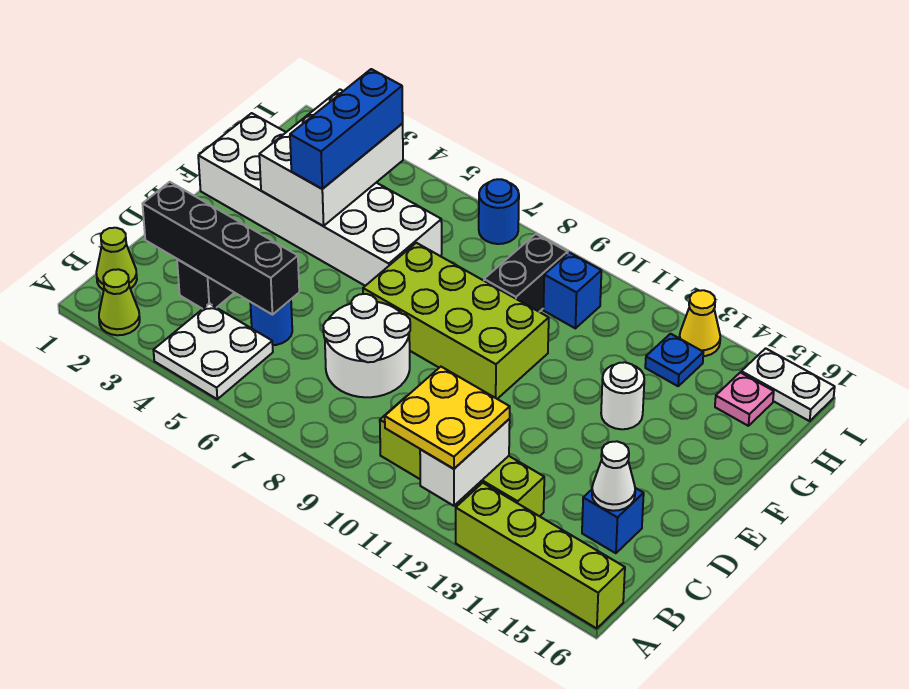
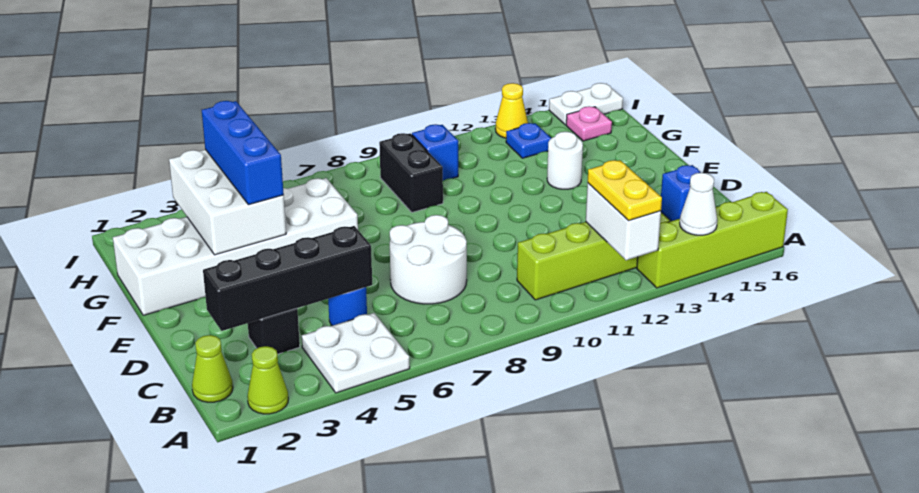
yellow 2x2 plate [385,367,510,469] -> yellow 1x2 plate [588,160,662,220]
white 1x1 cone [592,441,635,511] -> white 1x1 cone moved to [680,173,717,235]
lime 2x4 brick [363,243,549,399] -> none
blue 1x1 round brick [479,179,519,244] -> none

